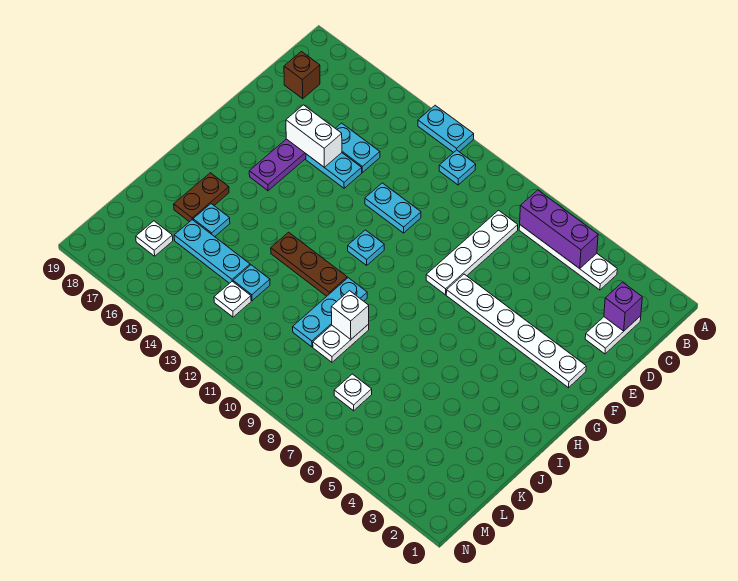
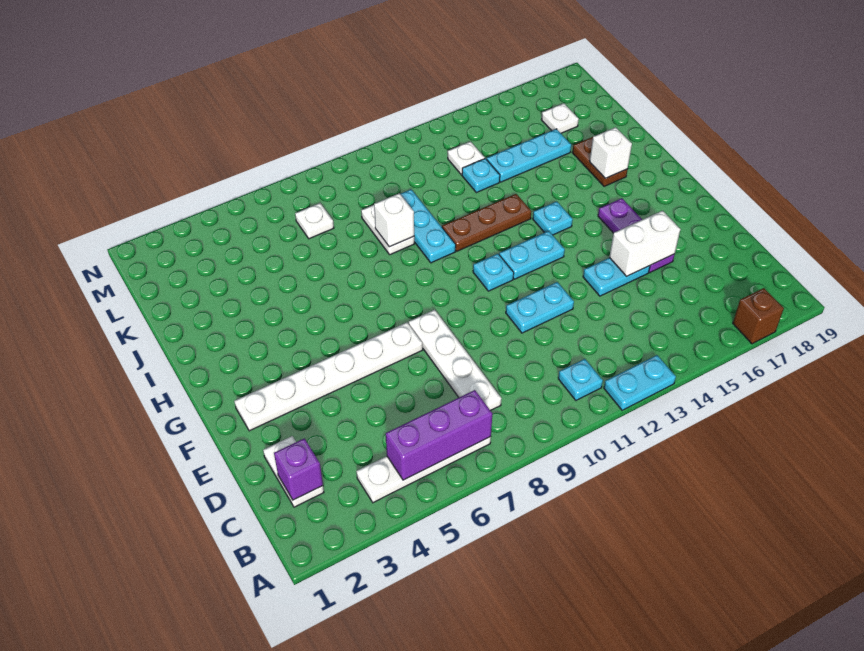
brown 1x1 brick [284,52,320,99] -> brown 1x1 brick moved to [733,288,784,344]
cyan 1x2 plate [335,123,380,172] -> cyan 1x2 plate moved to [499,231,565,279]
none -> white 1x1 brick [590,127,632,178]
cyan 1x1 plate [193,204,230,237] -> cyan 1x1 plate moved to [533,201,573,235]

